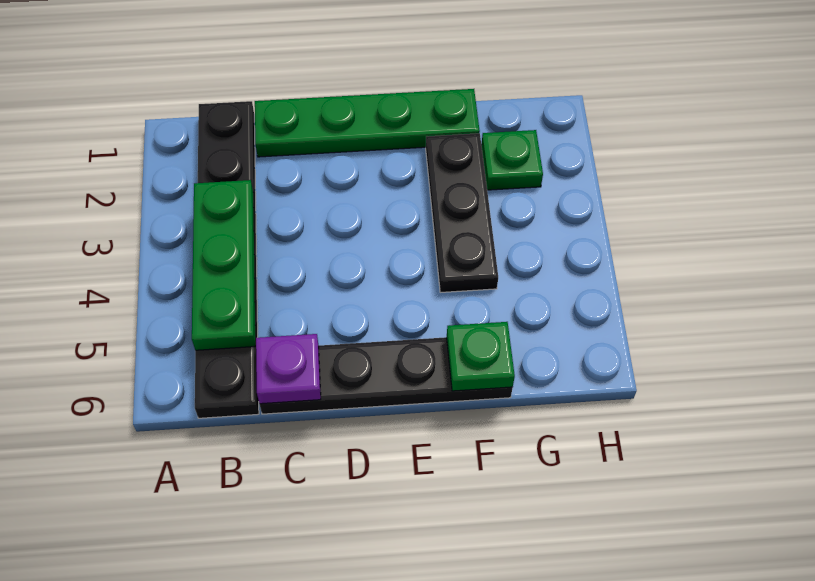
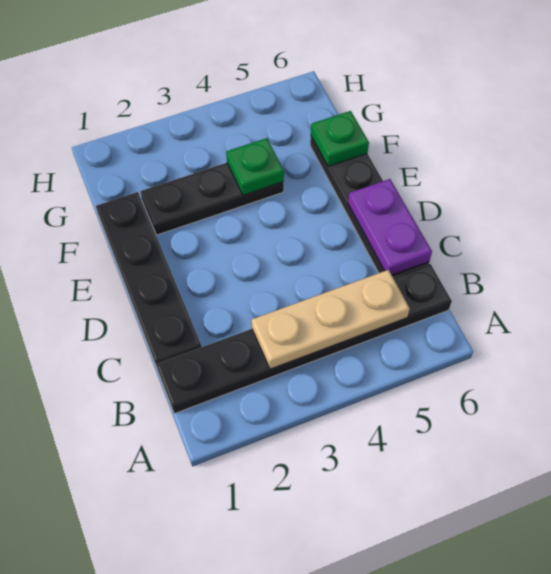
green 1x3 plate [192,180,255,350] -> tan 1x3 plate [251,270,410,369]
green 1x4 plate [255,89,480,157] -> black 1x4 plate [96,192,202,365]
purple 1x1 plate [256,334,321,404] -> purple 1x2 plate [348,179,432,275]
green 1x1 plate [481,130,543,190] -> green 1x1 plate moved to [226,138,284,195]

